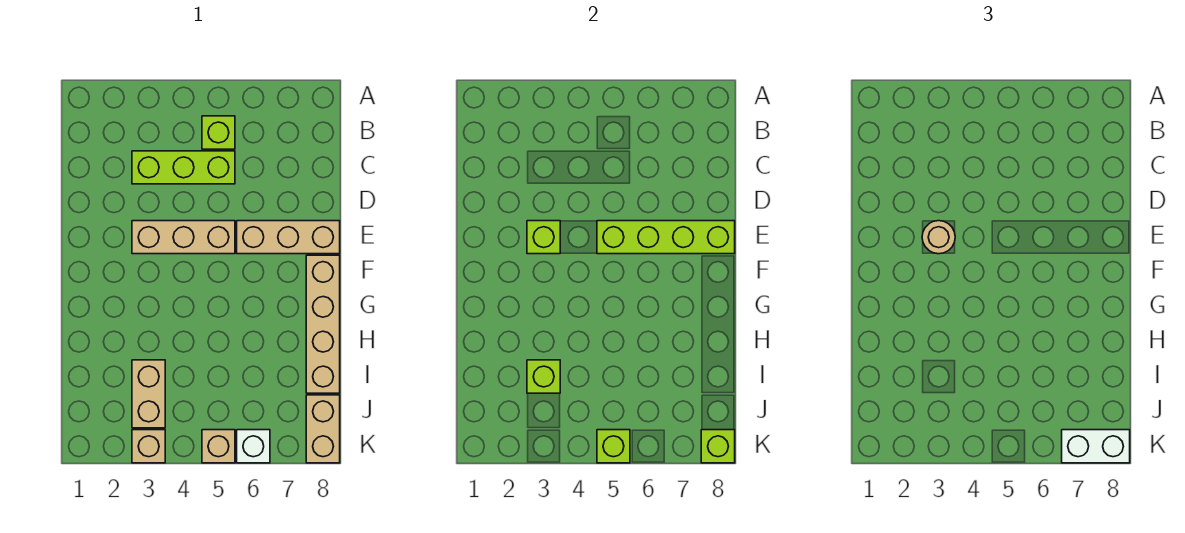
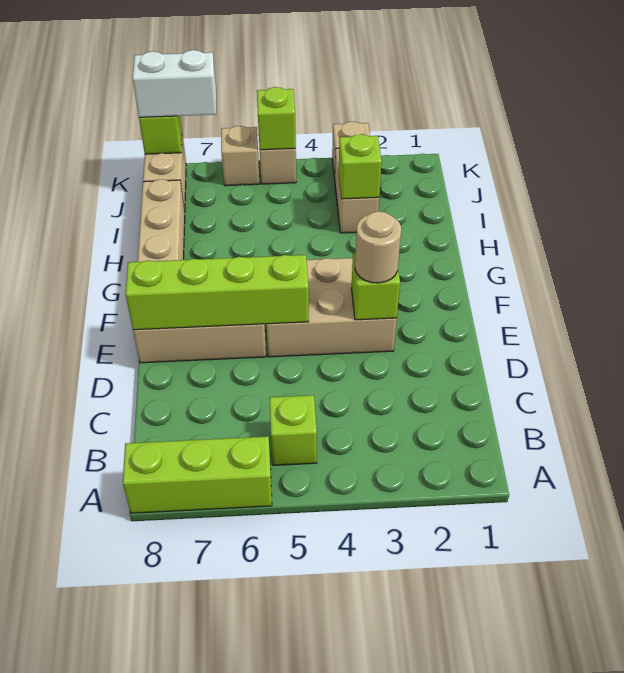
lime 1x3 brick [132,151,235,184] -> lime 1x3 brick moved to [123,436,272,513]
tan 1x3 brick [132,221,235,254] -> tan 2x3 brick [267,258,397,357]
white 1x1 brick [237,430,270,463] -> tan 1x1 brick [221,126,259,186]

